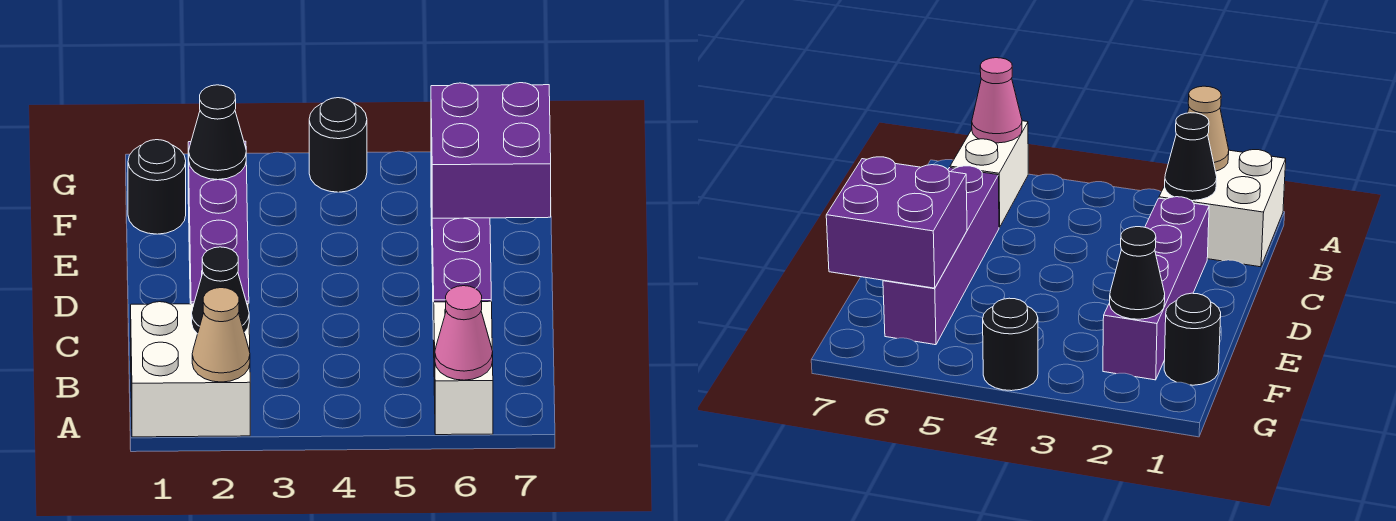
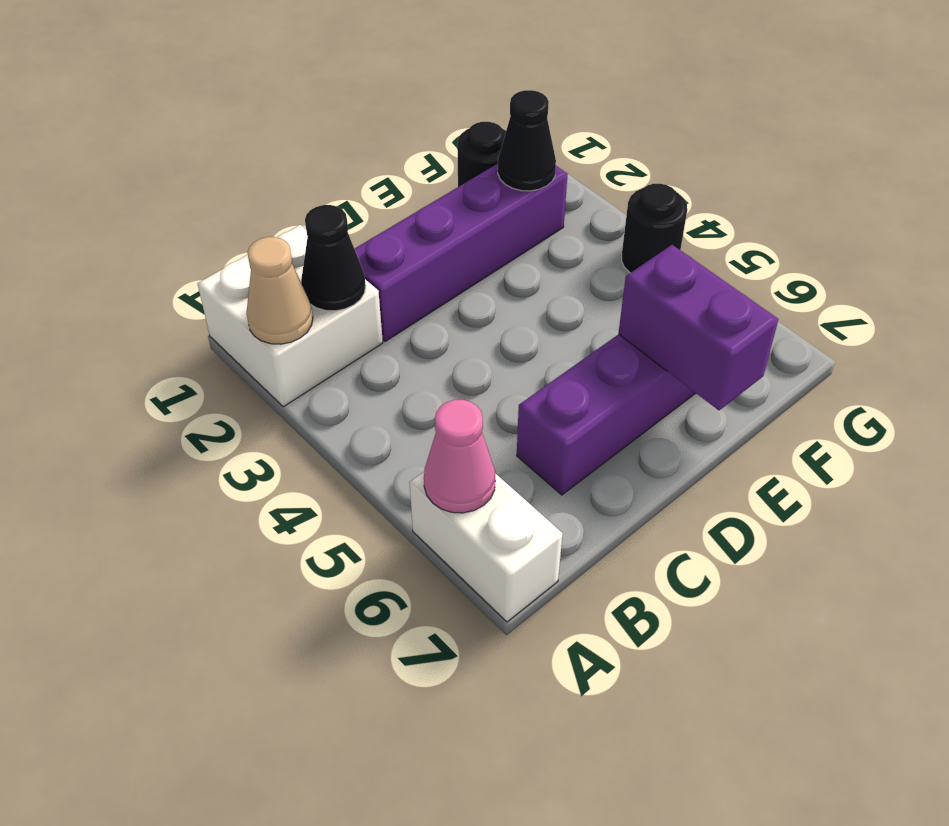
white 1x2 brick [434,301,493,435] -> white 1x2 brick turned to [410,472,563,622]
purple 2x2 brick [431,83,551,218] -> purple 1x2 brick [618,245,778,410]

